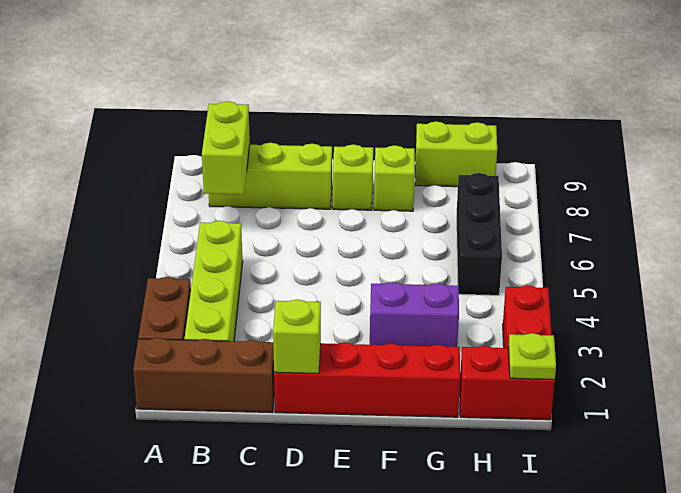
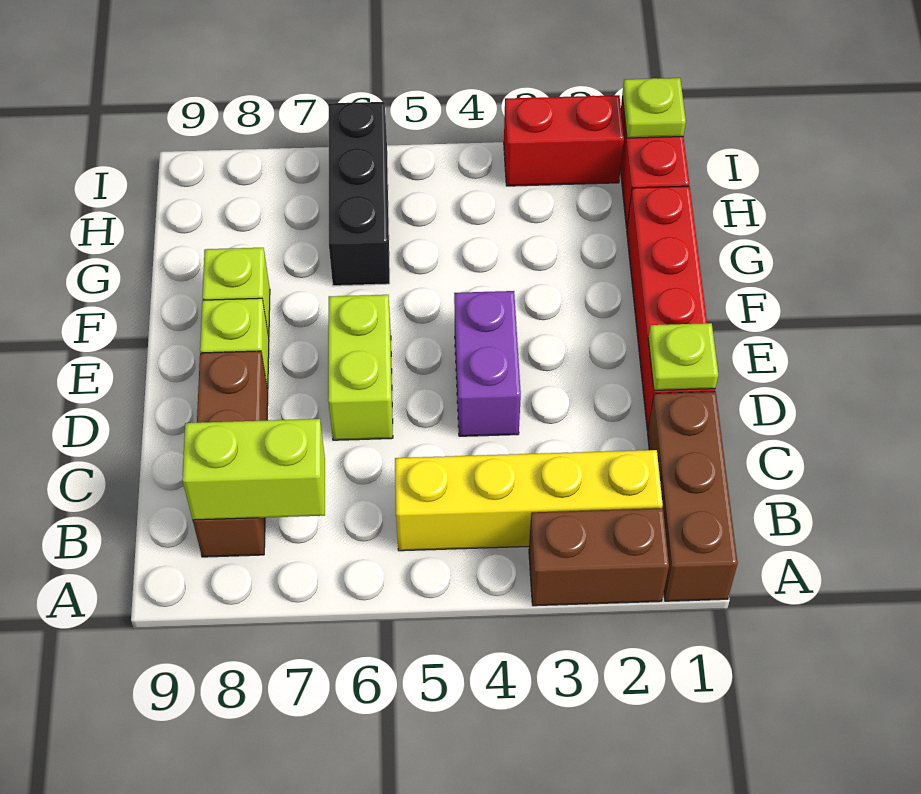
lime 1x4 brick [185,221,243,341] -> yellow 1x4 brick [395,450,663,551]
lime 1x3 brick [209,143,332,209] -> brown 1x3 brick [193,351,268,557]
lime 1x1 brick [273,300,321,374] -> lime 1x1 plate [648,323,718,390]
purple 1x2 brick [370,282,459,347] -> purple 1x2 brick moved to [454,291,521,436]
lime 1x2 brick [415,122,497,187] -> lime 1x2 brick moved to [328,295,393,440]
black 1x3 brick [457,173,502,295] -> black 1x3 brick turned to [329,102,390,286]

